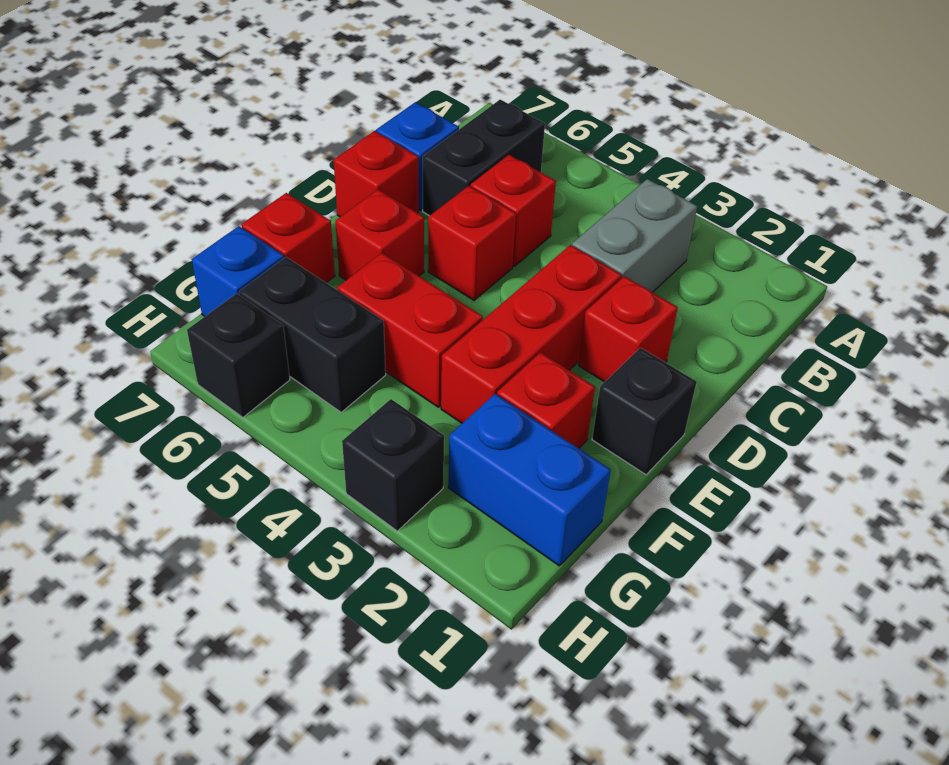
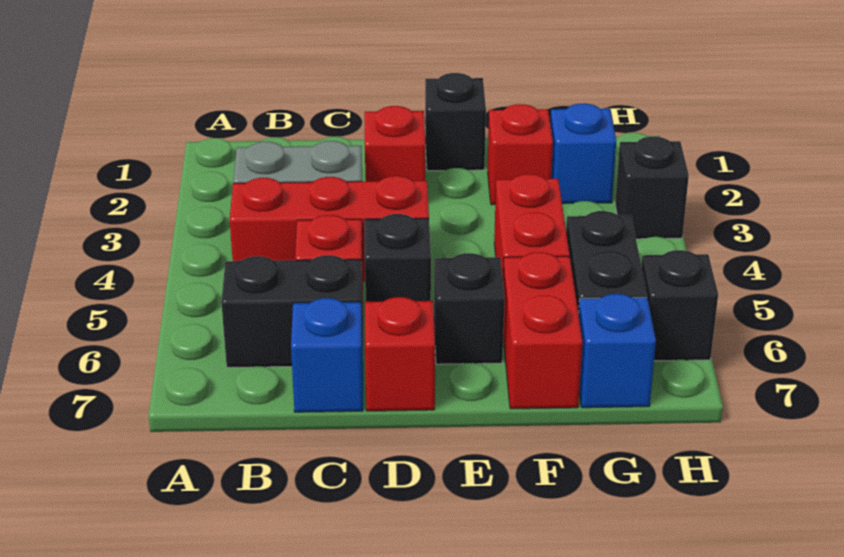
red 1x3 brick [441,245,622,423] -> red 1x3 brick moved to [230,176,429,281]
red 1x1 brick [428,186,516,300] -> black 1x1 brick [365,214,431,302]
red 1x1 brick [335,190,424,280] -> black 1x1 brick [434,253,504,364]
red 1x1 brick [241,193,335,283] -> red 1x2 brick [503,252,582,409]
blue 1x2 brick [448,394,611,566] -> blue 1x1 brick [550,103,616,204]

